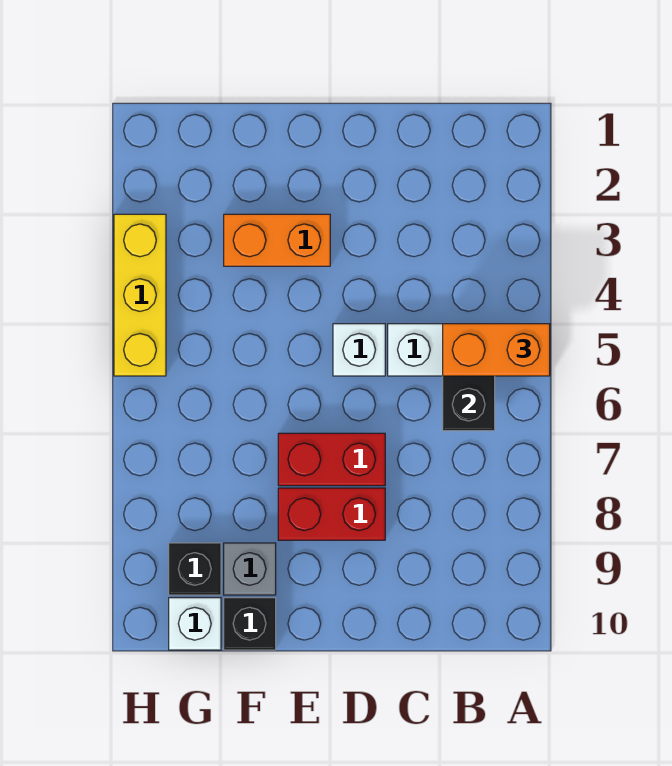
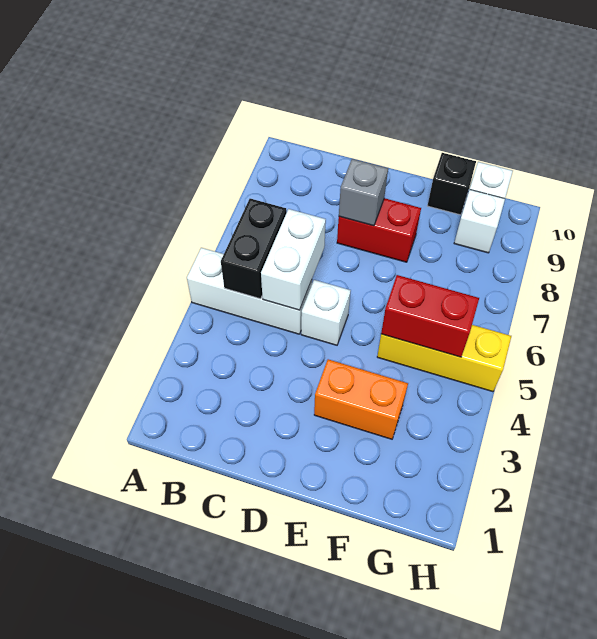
orange 1x2 brick [443,324,550,376] -> none
none -> white 1x2 brick [261,209,326,310]
red 1x2 brick [278,433,385,486] -> red 1x2 brick moved to [381,275,479,357]
grey 1x1 brick [224,543,276,595] -> grey 1x1 brick moved to [339,159,388,226]
black 1x1 brick [169,543,221,595] -> white 1x1 brick [454,190,505,253]
yellow 1x3 brick [114,214,166,376] -> yellow 1x3 brick turned to [377,325,511,392]

